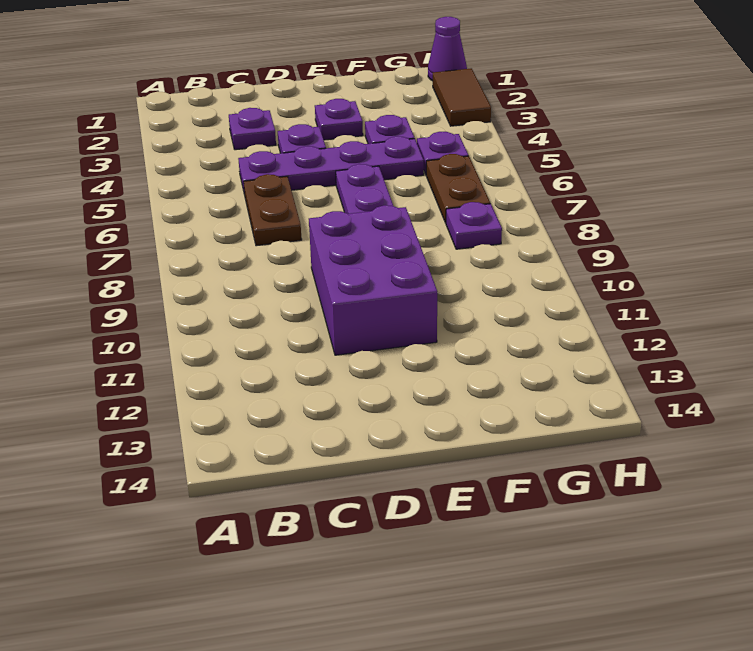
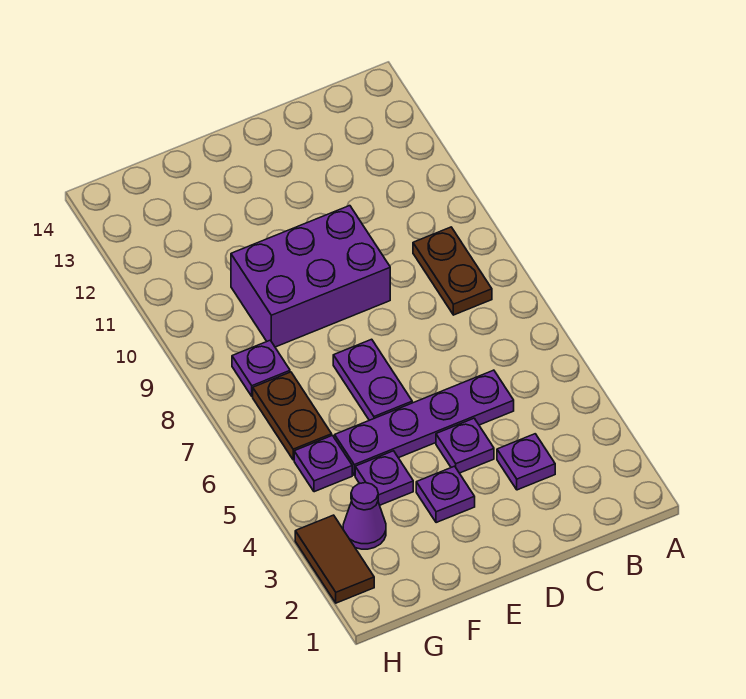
brown 1x2 plate [244,174,302,246] -> brown 1x2 plate moved to [413,227,492,315]
purple 2x3 brick [309,205,437,355] -> purple 2x3 brick turned to [231,206,390,347]
purple 1x1 cone [428,17,467,81] -> purple 1x1 cone moved to [343,483,386,549]

